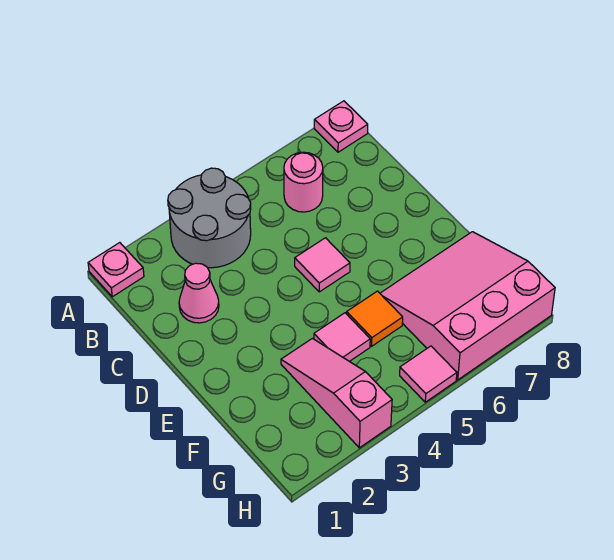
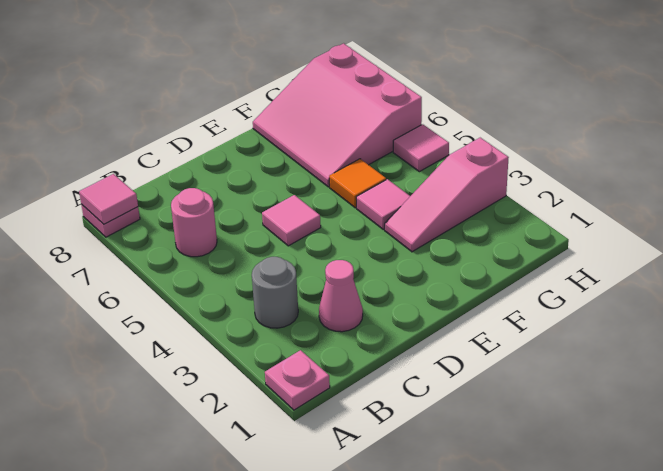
grey 2x2 round brick [168,168,251,268] -> grey 1x1 round brick [252,257,298,328]
none -> pink 1x1 tile [79,174,138,224]

